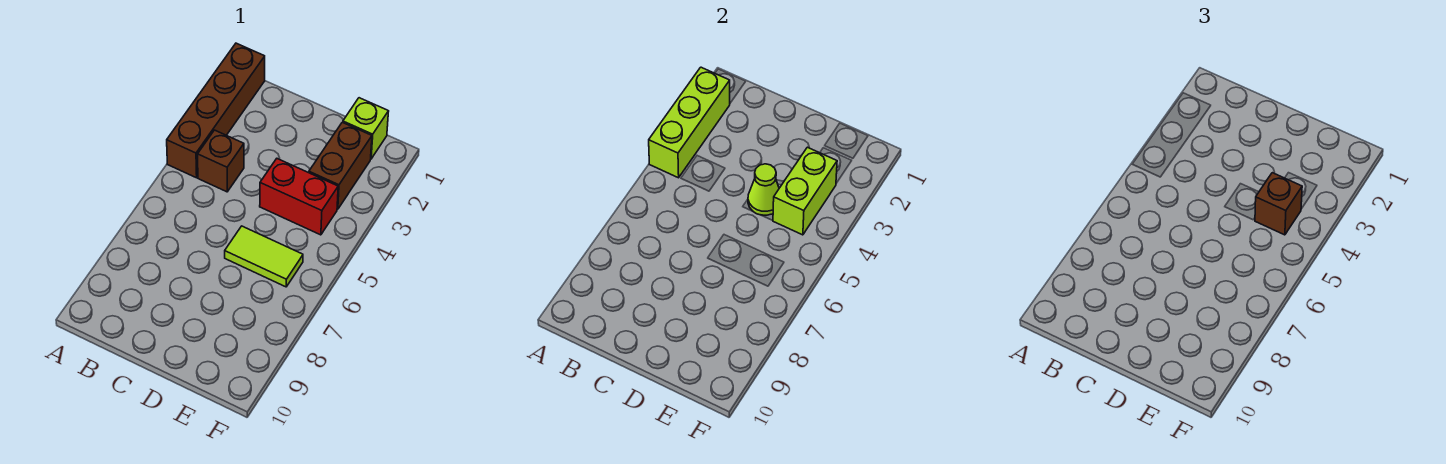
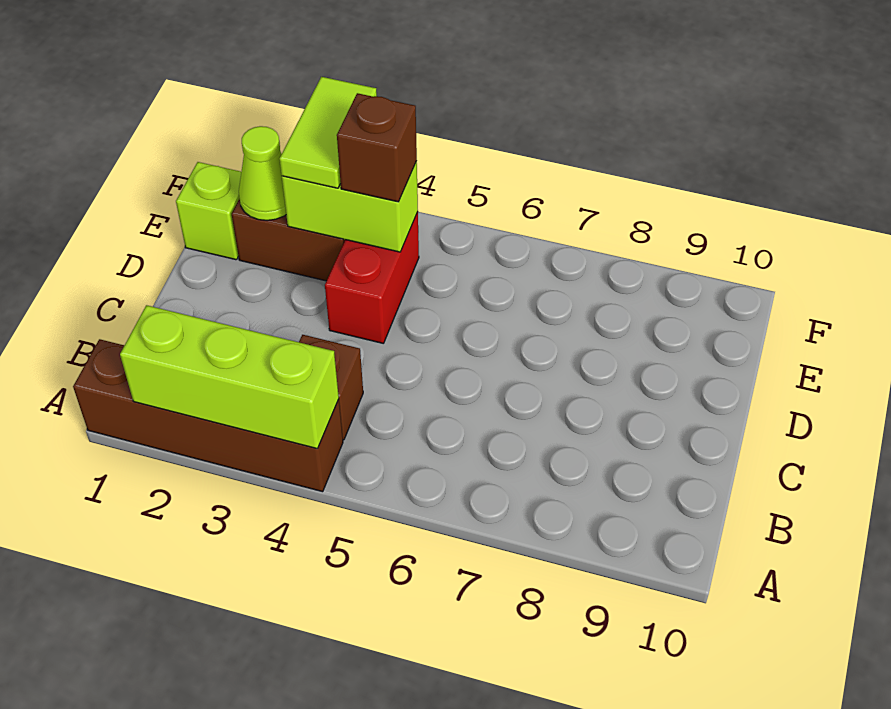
lime 1x1 cone [748,164,779,215] -> lime 1x1 cone moved to [239,126,286,220]
lime 1x2 tile [225,226,303,287] -> lime 1x2 tile moved to [280,77,377,188]

